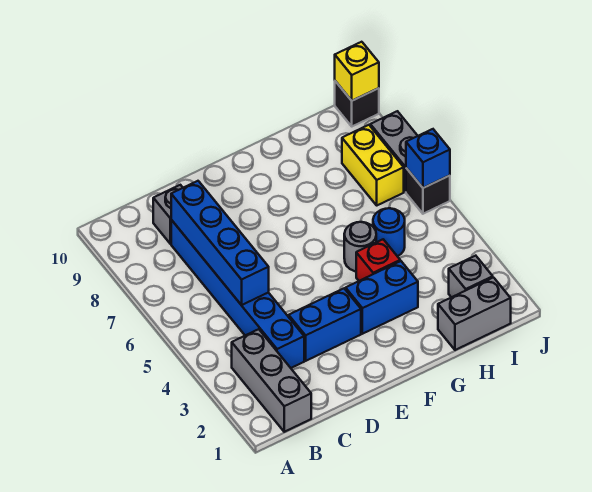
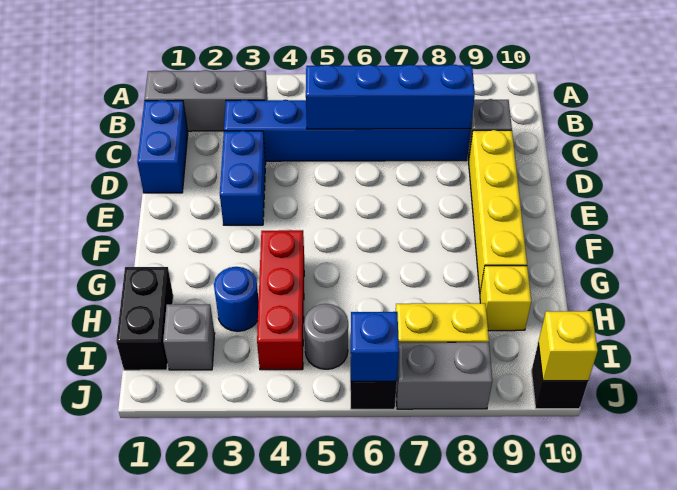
none -> yellow 1x4 brick [469,130,527,292]
blue 1x2 brick [346,261,418,334] -> blue 1x2 brick moved to [137,100,188,193]
red 1x1 brick [356,239,400,281] -> red 1x3 brick [257,230,304,370]
grey 1x1 round brick [344,222,376,271] -> grey 1x1 round brick moved to [304,304,348,369]
grey 1x2 brick [438,277,511,350] -> black 1x2 brick [116,267,173,370]
blue 1x1 round brick [373,208,405,256] -> blue 1x1 round brick moved to [214,267,259,331]
none -> yellow 1x1 brick [480,266,531,331]

